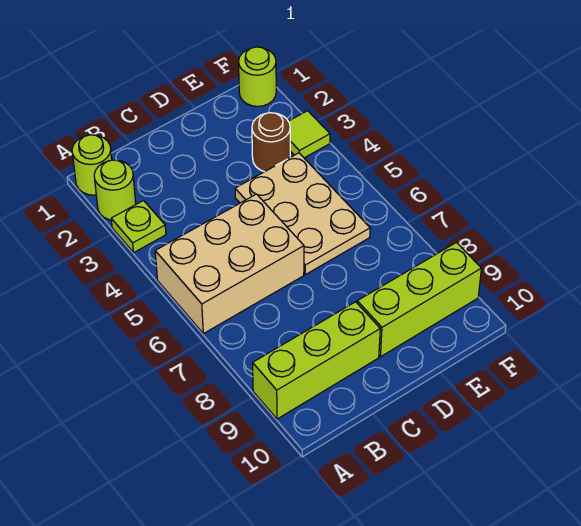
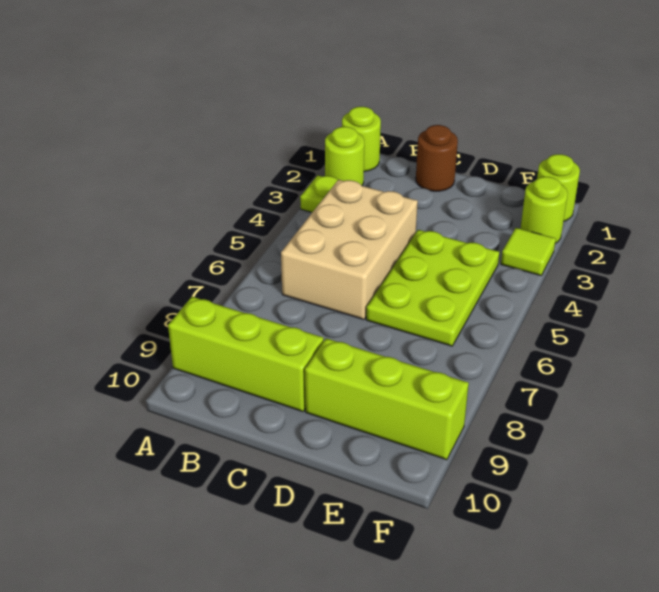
tan 2x3 brick [155,194,304,334] -> tan 2x3 brick turned to [281,180,418,320]
tan 2x3 plate [235,153,370,275] -> lime 2x3 plate [366,230,499,346]
brown 1x1 round brick [252,113,290,172] -> brown 1x1 round brick moved to [416,125,458,191]
none -> lime 1x1 round brick [520,177,568,243]

